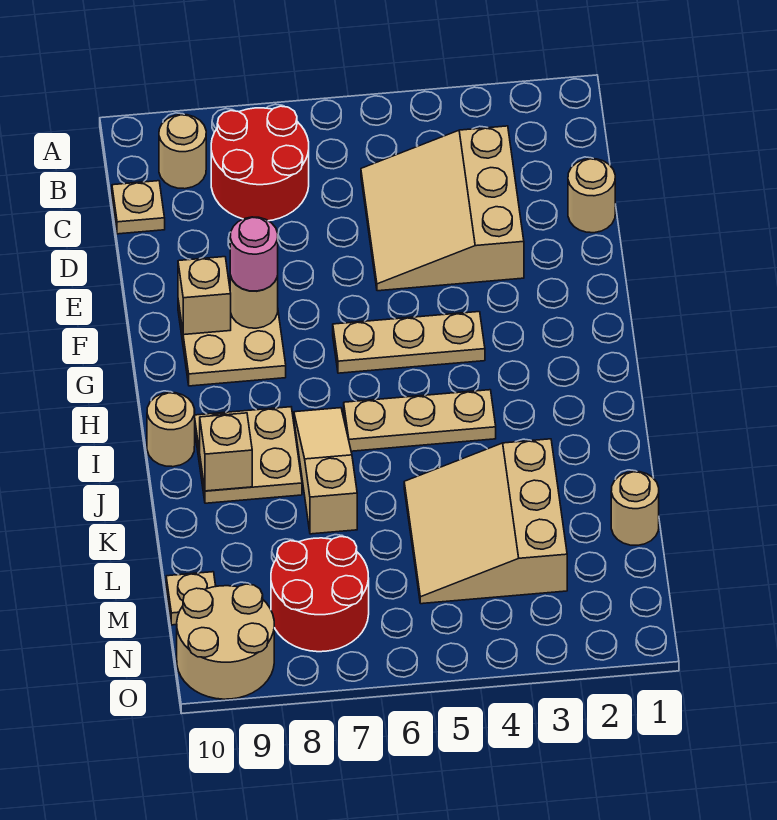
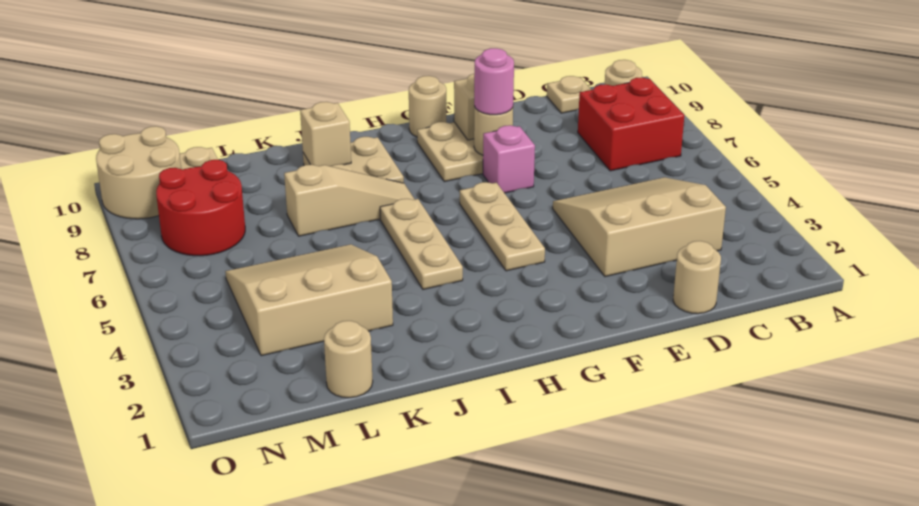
red 2x2 round brick [211,106,309,221] -> red 2x2 brick [578,78,684,171]
none -> pink 1x1 brick [483,125,535,193]
tan 1x1 round brick [147,393,195,467] -> tan 1x1 round brick moved to [409,76,446,137]

